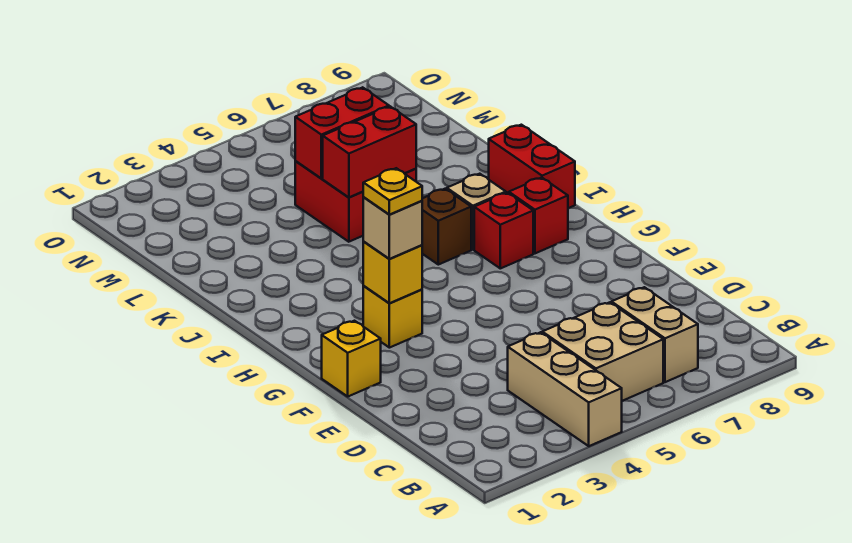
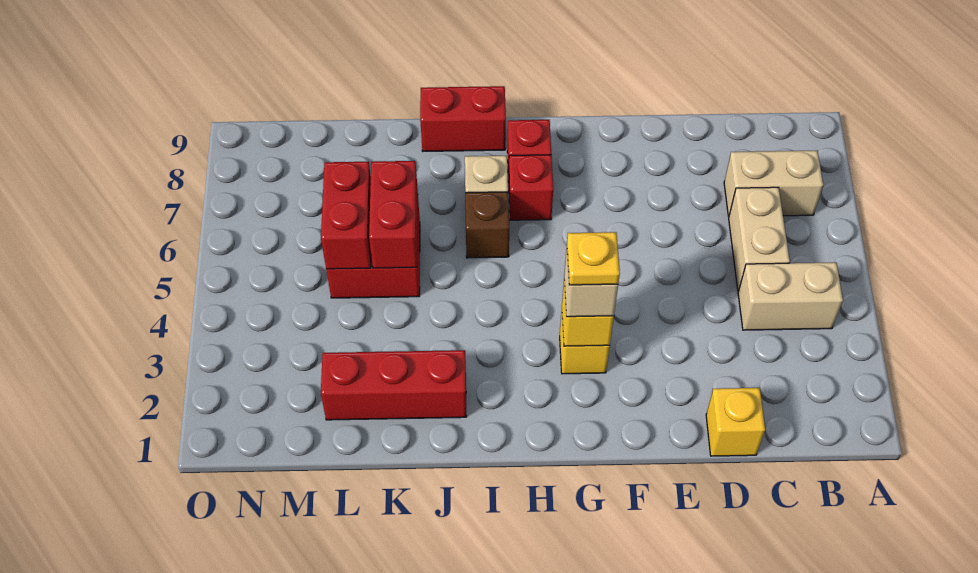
tan 1x3 brick [508,332,622,446] -> tan 1x2 brick [738,262,843,330]
tan 2x2 brick [542,302,663,401] -> tan 1x2 brick [729,187,790,291]
yellow 1x1 brick [322,321,381,396] -> yellow 1x1 brick moved to [706,388,765,456]
none -> red 1x3 brick [321,350,467,420]

